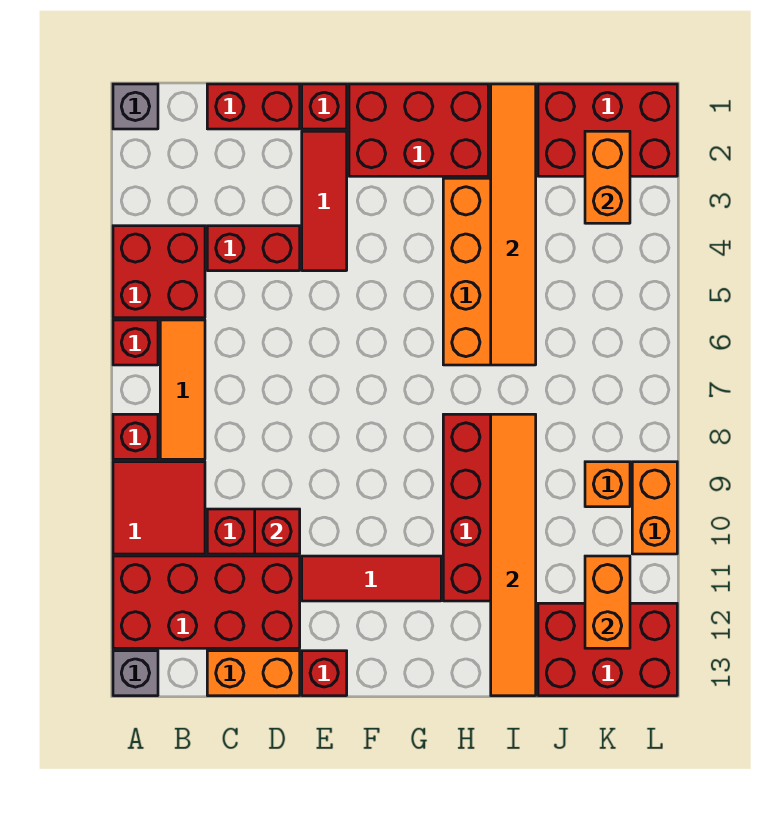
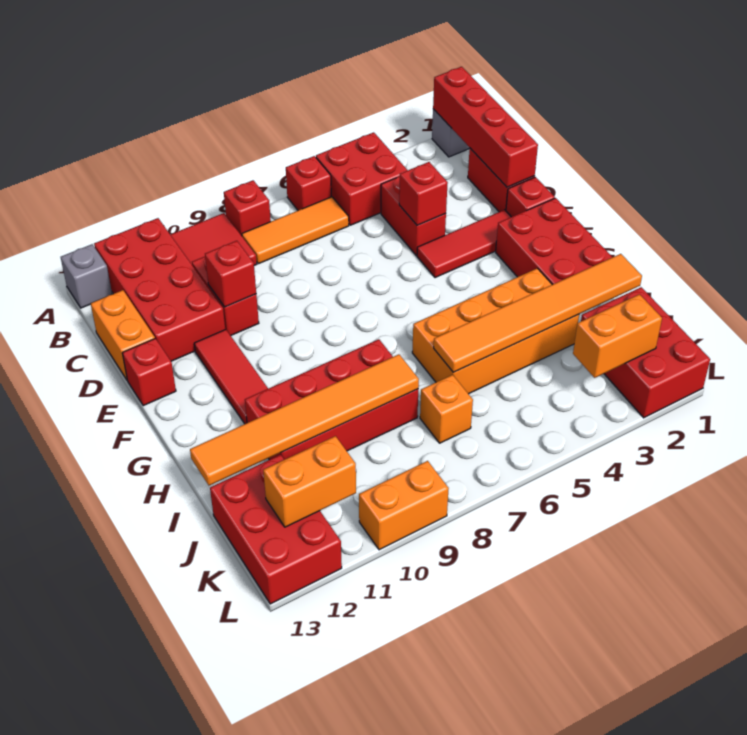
none -> red 1x4 brick [433,67,538,187]
none -> red 1x1 brick [399,162,448,225]
orange 1x1 brick [585,462,630,507] -> orange 1x1 brick moved to [420,375,473,443]

